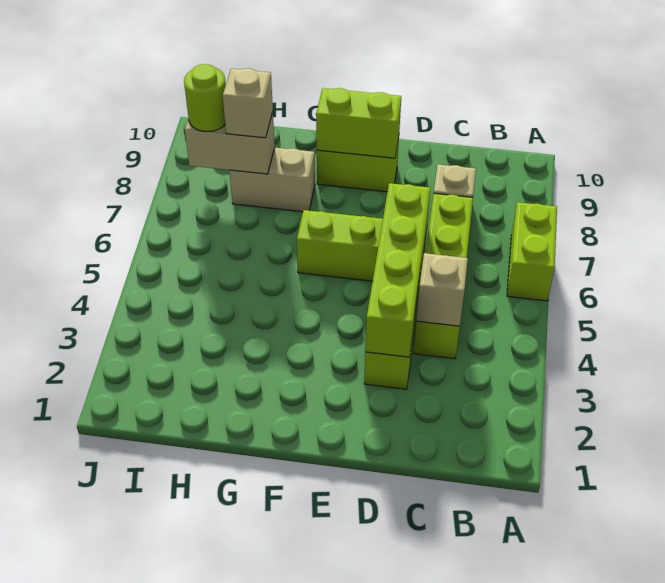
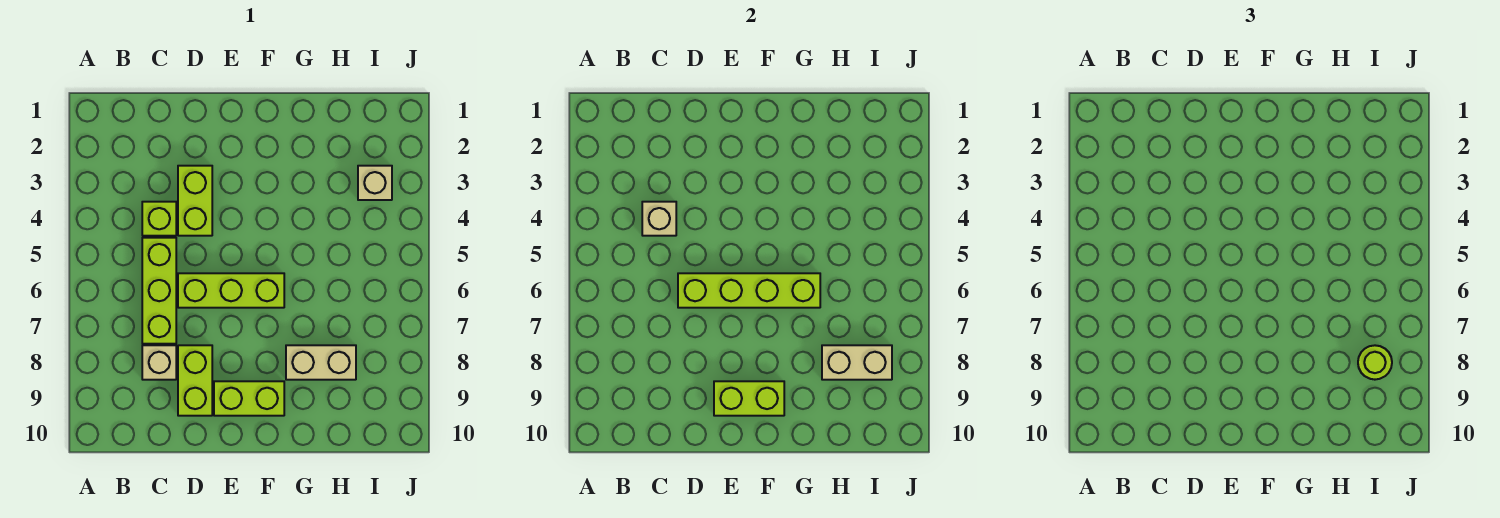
lime 1x2 brick [507,202,557,301] -> lime 1x2 brick moved to [178,345,212,416]
lime 1x4 brick [365,183,430,357] -> lime 1x4 brick turned to [678,273,820,308]
tan 1x1 brick [223,68,273,138] -> tan 1x1 brick moved to [358,166,392,200]

